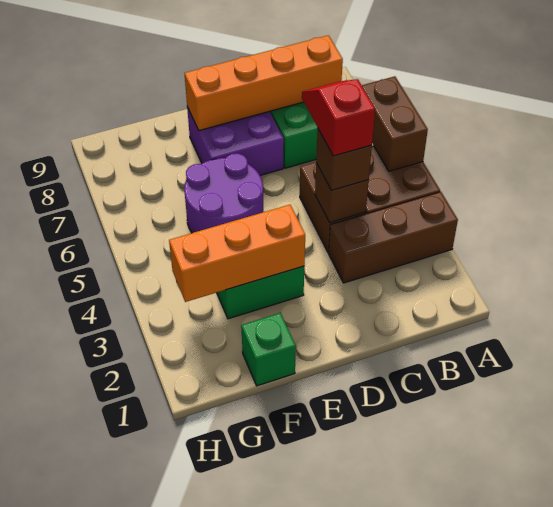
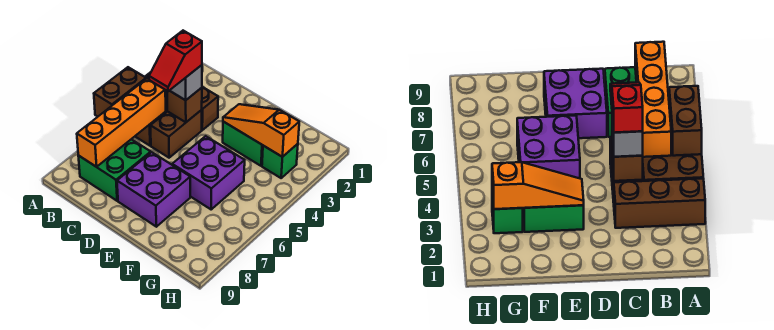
orange 1x4 brick [185,35,343,131] -> orange 1x4 brick turned to [77,79,166,167]
brown 1x1 brick [316,129,372,190] -> grey 1x1 brick [170,65,202,100]
orange 1x3 brick [169,205,305,302] -> orange 1x3 slope [223,104,299,157]
purple 2x2 round brick [184,153,263,233] -> purple 2x2 brick [172,136,245,209]
green 1x1 brick [241,313,296,386] -> green 1x1 brick moved to [262,144,298,178]

